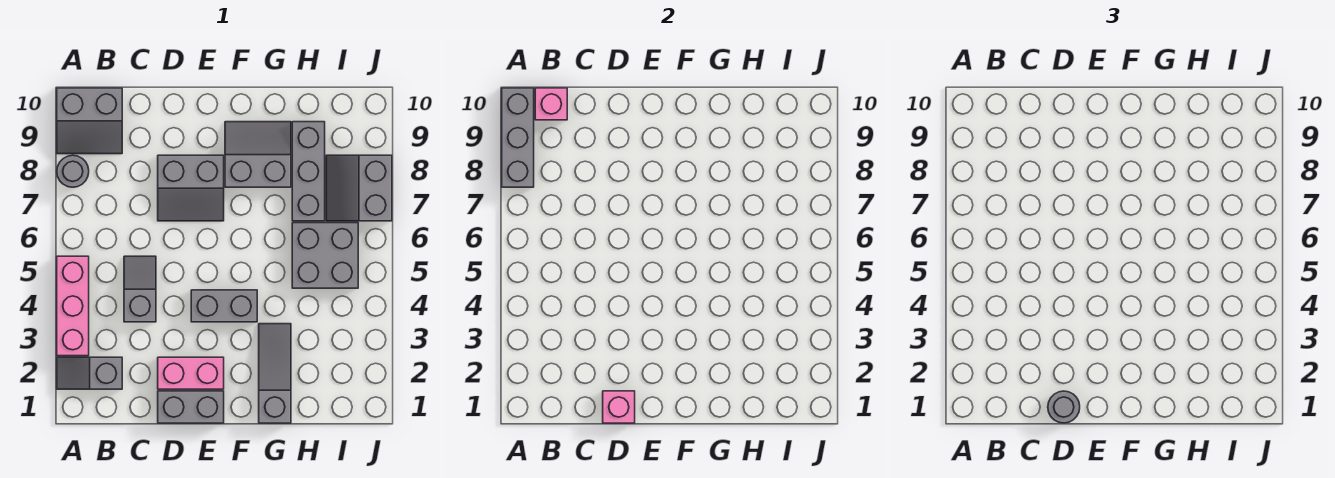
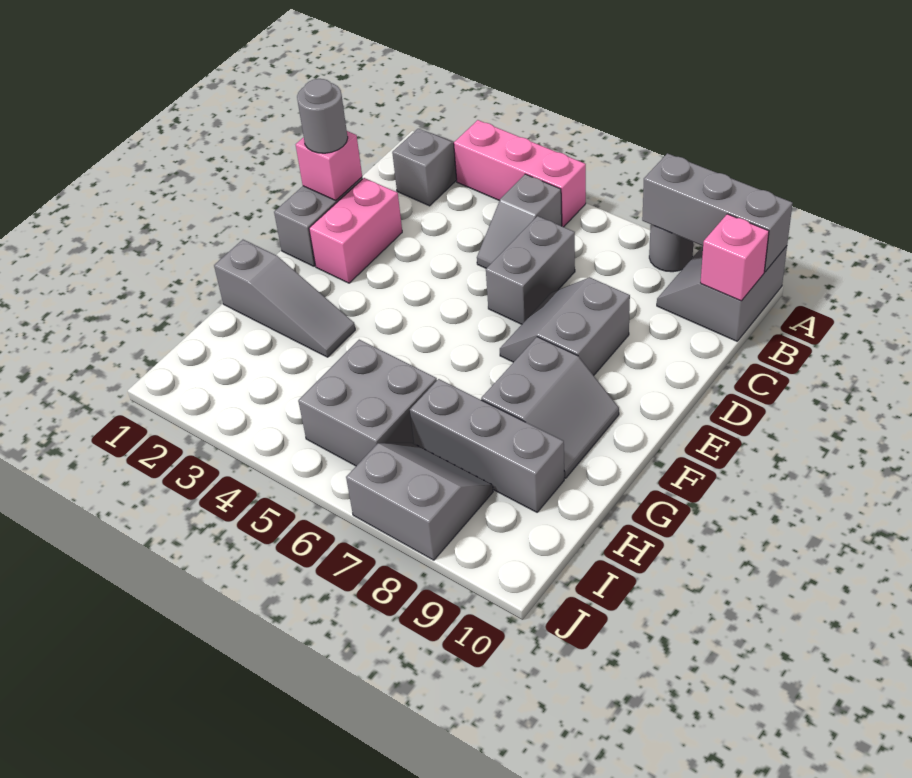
grey 1x2 slope [124,256,156,322] -> grey 1x2 slope turned to [477,174,562,268]
grey 1x2 brick [191,290,257,322] -> grey 1x2 brick moved to [486,216,575,324]

